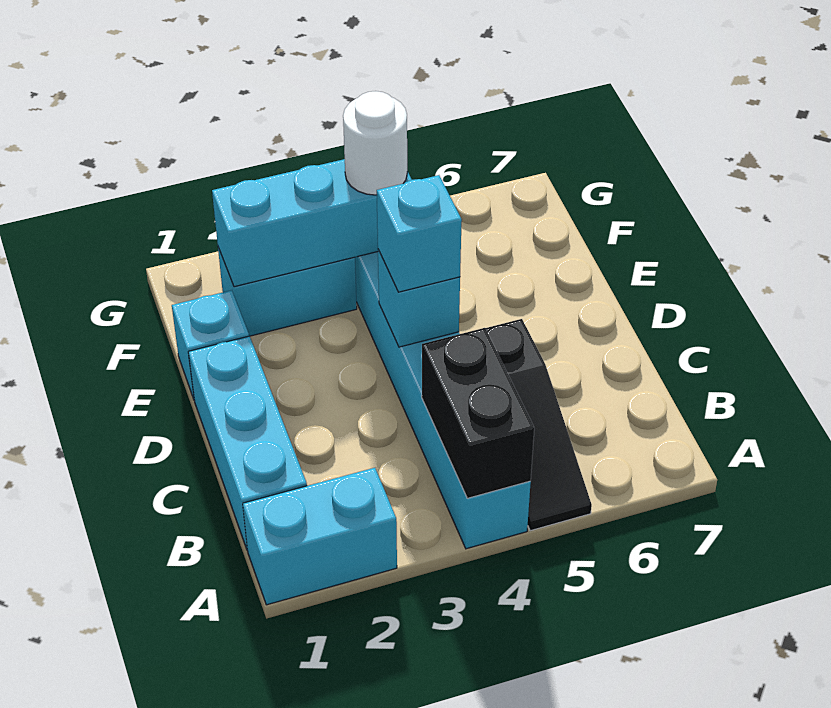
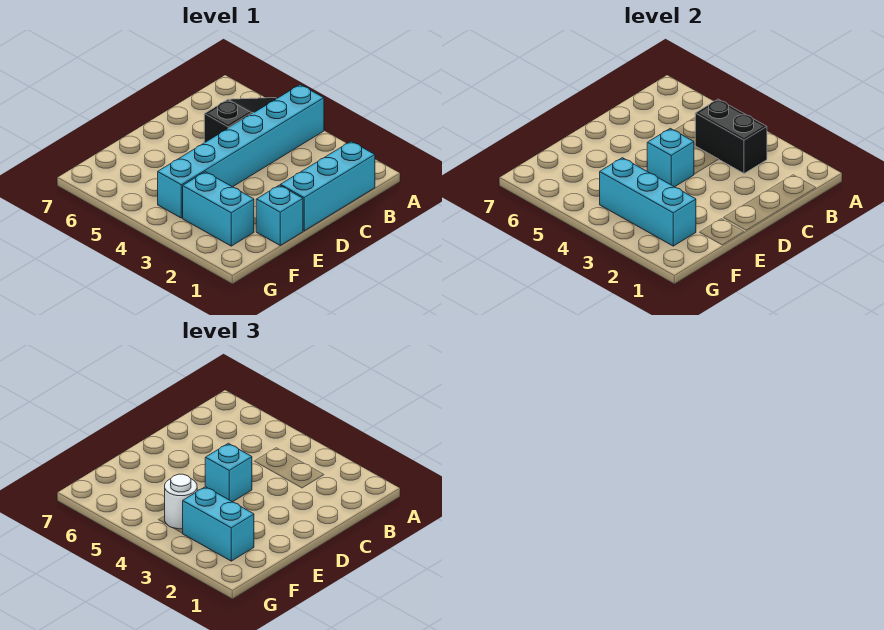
cyan 1x2 brick [243,468,397,605] -> cyan 1x2 brick moved to [183,487,254,561]
black 1x2 brick [422,328,534,498] -> black 1x2 brick turned to [695,99,767,173]

